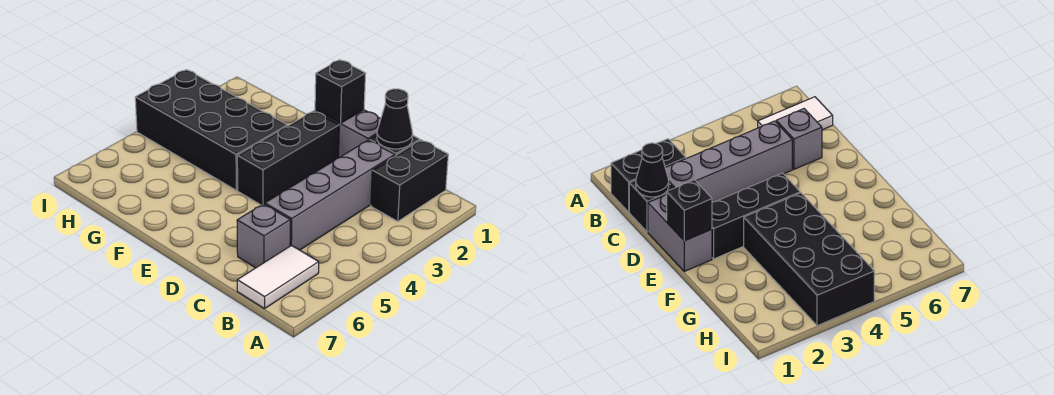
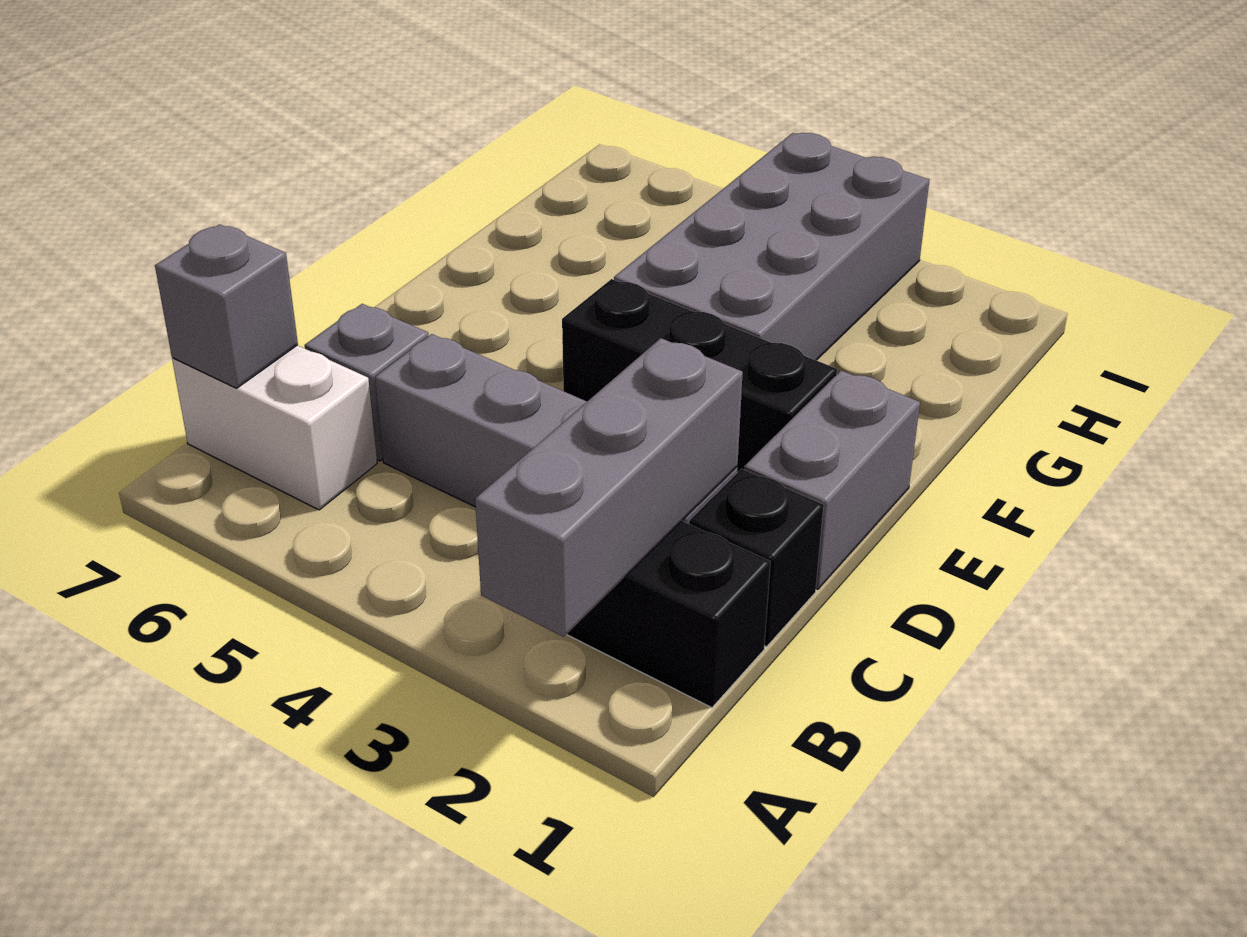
none -> grey 1x3 brick [475,338,743,637]
white 1x2 tile [237,245,319,309] -> white 1x2 brick [172,345,377,510]
none -> grey 1x1 brick [155,224,298,388]
black 1x1 cone [377,89,413,149] -> none
black 1x1 brick [315,60,366,123] -> none
black 2x4 brick [135,70,287,190] -> grey 2x4 brick [614,133,929,360]

